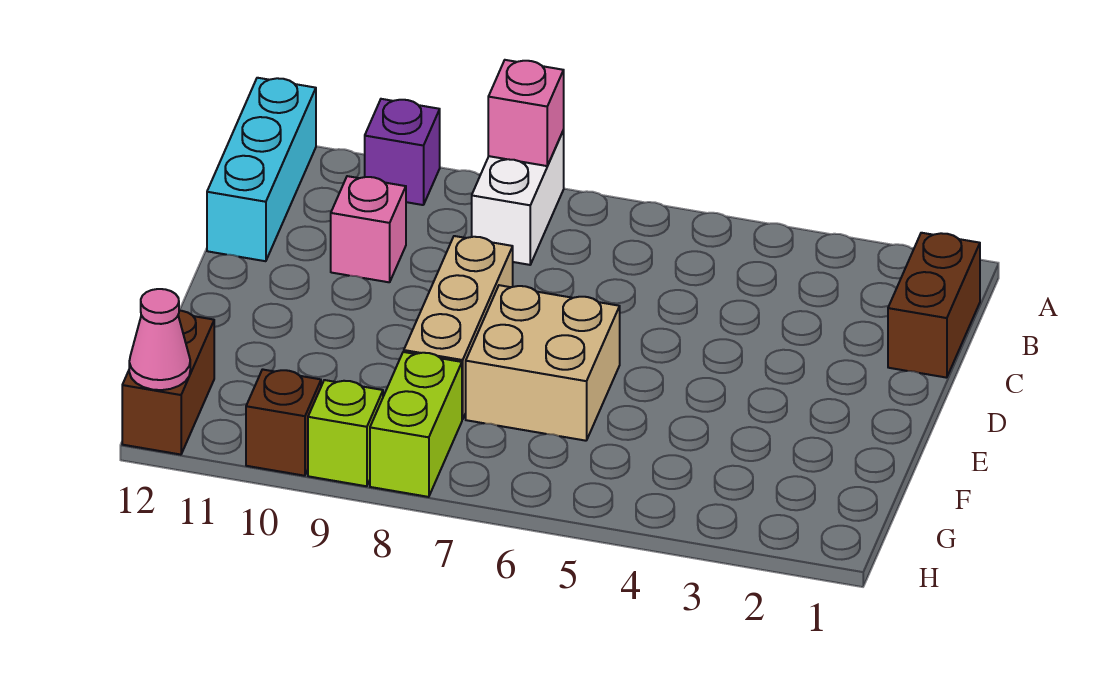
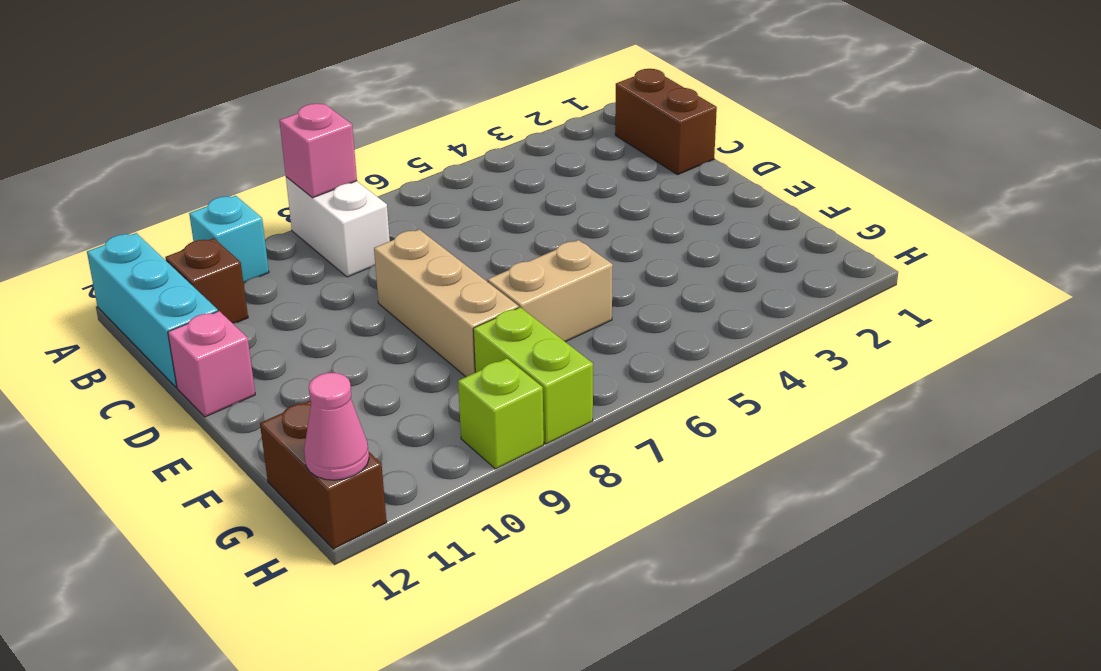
purple 1x1 brick [365,99,440,205] -> cyan 1x1 brick [189,196,269,283]
pink 1x1 brick [331,176,406,282] -> pink 1x1 brick moved to [168,311,255,417]
tan 2x2 brick [466,285,620,441] -> tan 1x2 brick [488,240,613,342]
brown 1x1 brick [246,369,321,476] -> brown 1x1 brick moved to [165,238,248,323]

